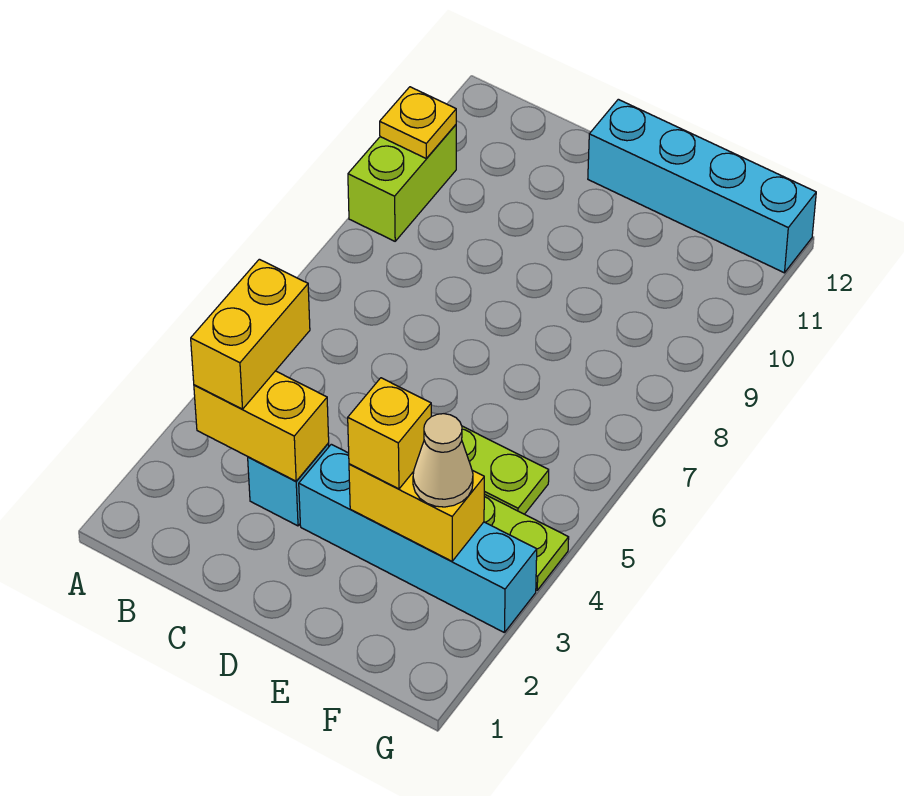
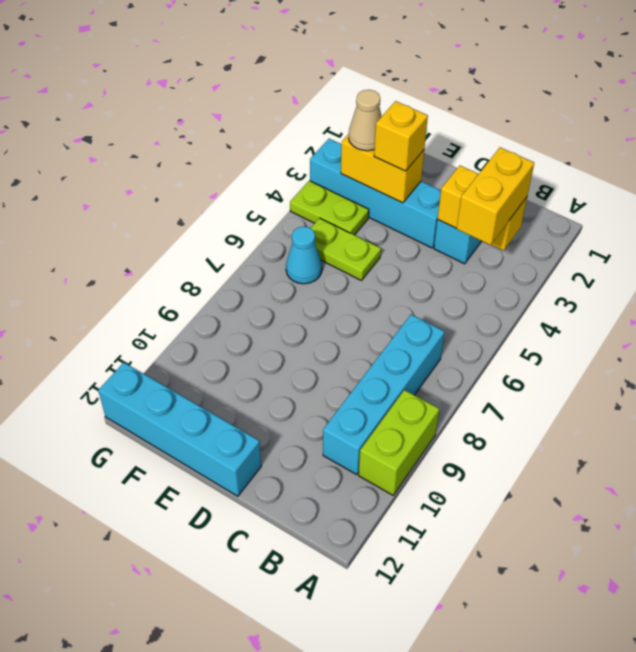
yellow 1x1 plate [380,87,456,159] -> none
none -> cyan 1x4 brick [323,314,445,475]
none -> cyan 1x1 cone [286,227,322,284]

